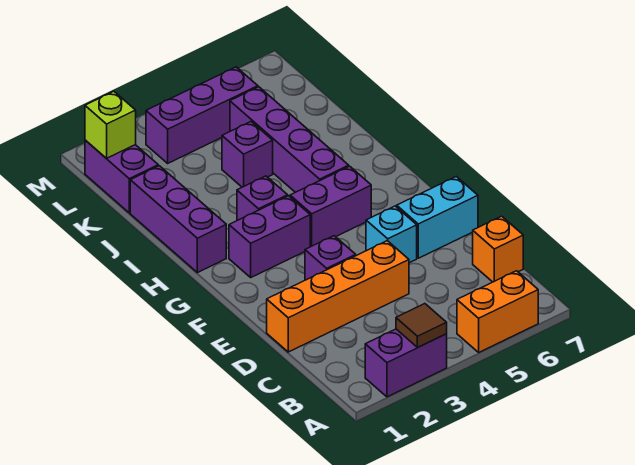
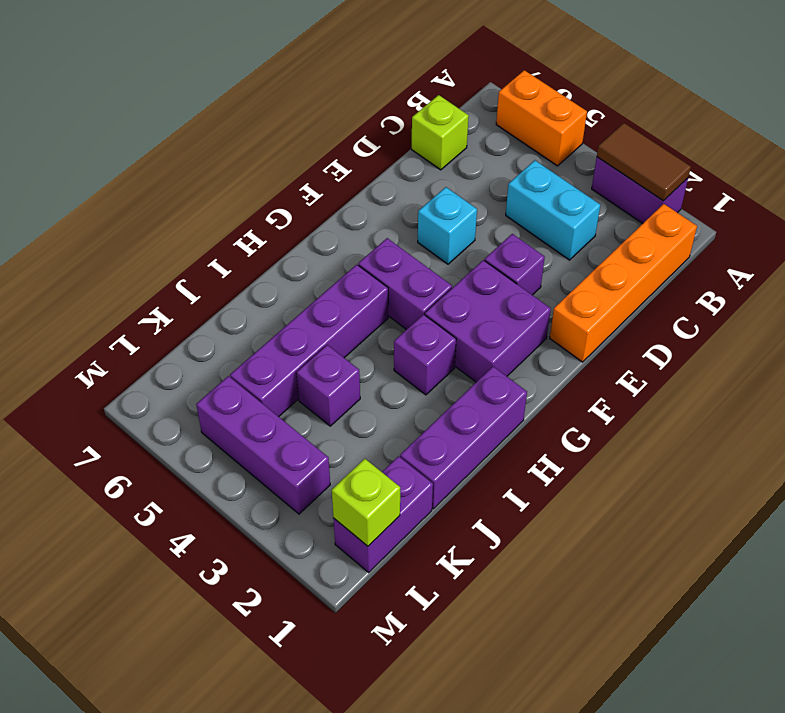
brown 1x1 tile [396,304,447,347] -> brown 1x2 tile [597,123,691,201]
orange 1x1 brick [473,216,523,282] -> lime 1x1 brick [412,95,469,170]
orange 1x4 brick [267,241,409,352] -> orange 1x4 brick turned to [550,204,697,362]
cyan 1x2 brick [397,177,478,258] -> cyan 1x2 brick moved to [506,160,600,260]
purple 1x2 brick [229,196,310,277] -> purple 2x2 brick [425,260,551,382]

